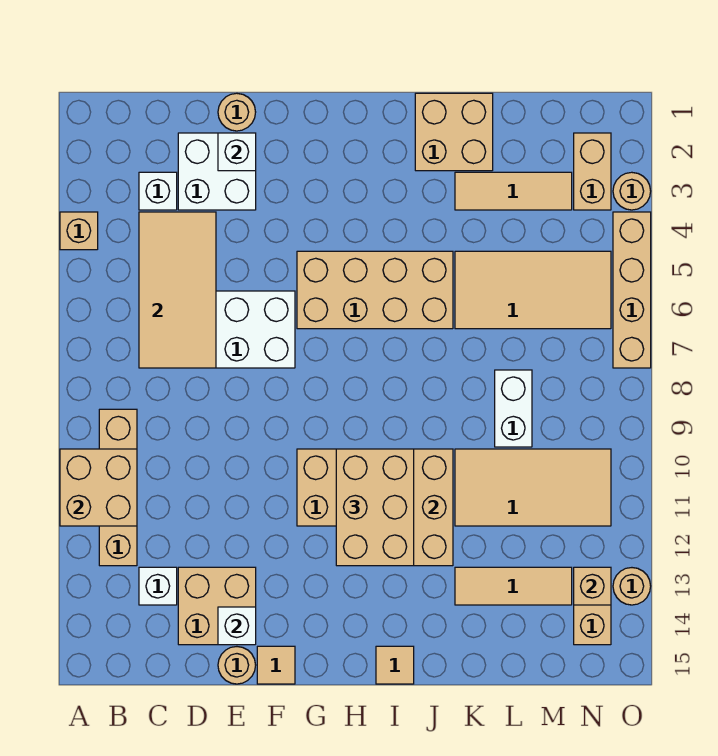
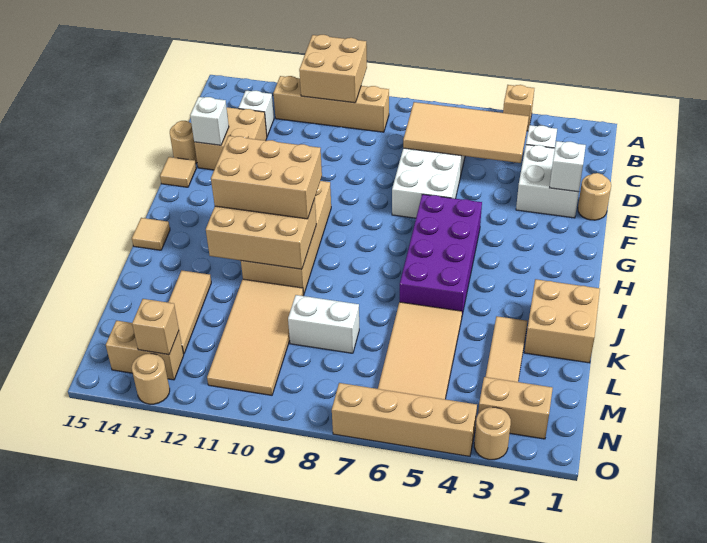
tan 2x4 brick [297,251,453,329] -> purple 2x4 brick [400,194,482,315]

